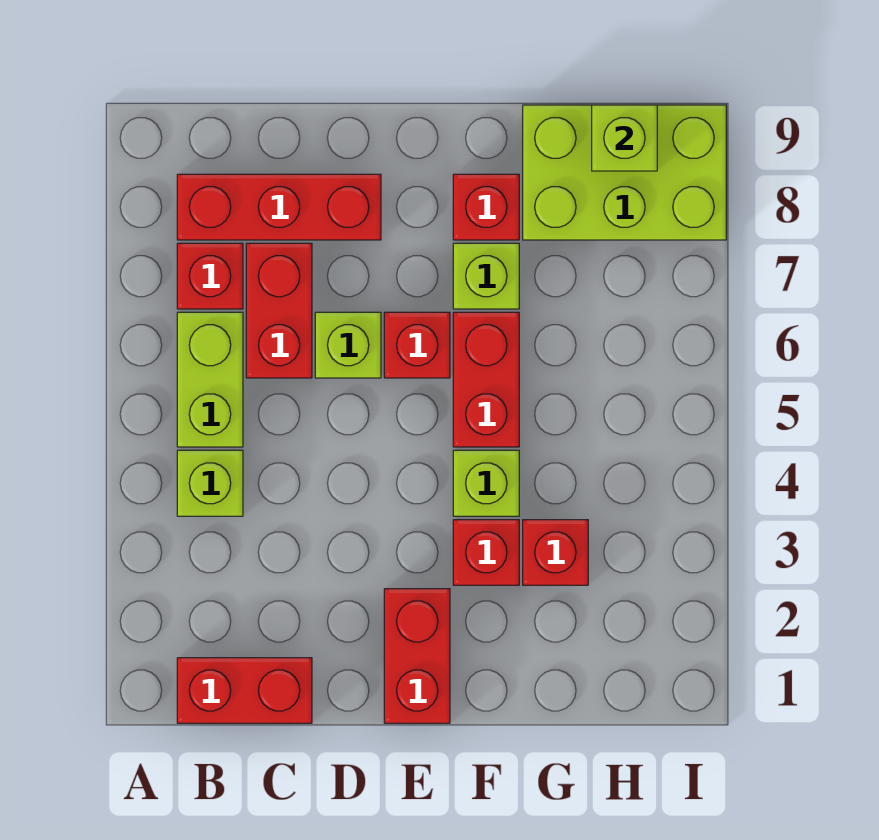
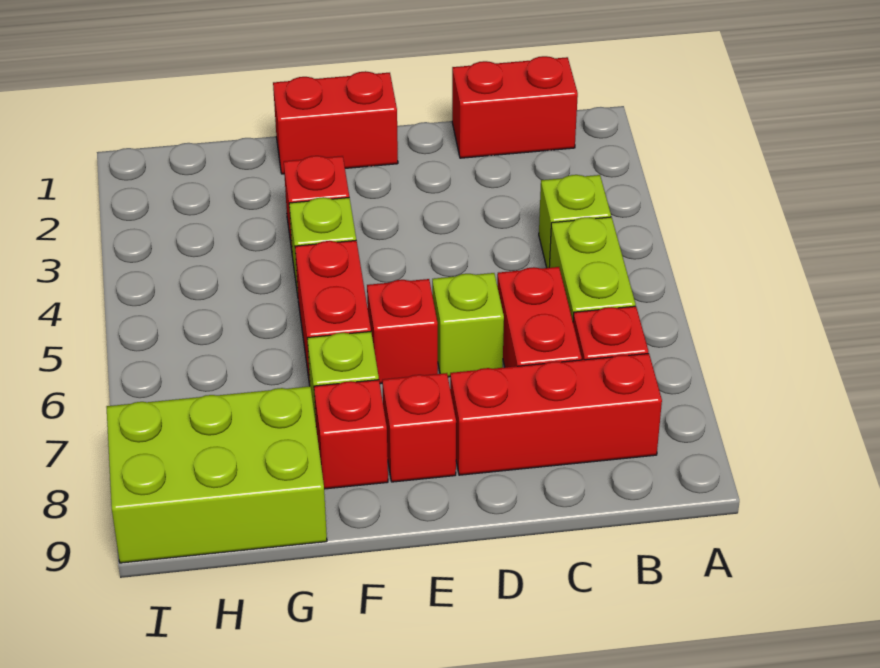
red 1x2 brick [384,589,450,723] -> red 1x2 brick turned to [273,71,398,174]
red 1x1 brick [523,520,588,585] -> red 1x1 brick moved to [382,373,456,482]
lime 1x1 brick [592,105,657,171] -> none

